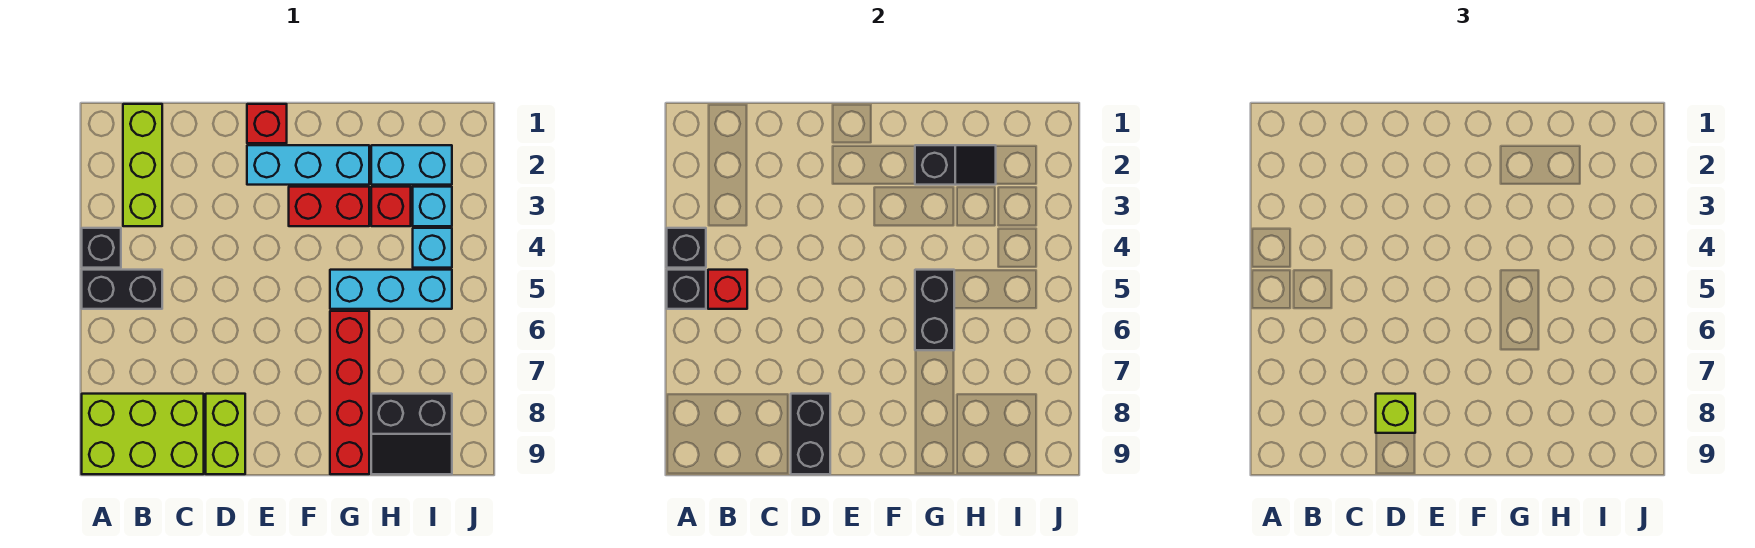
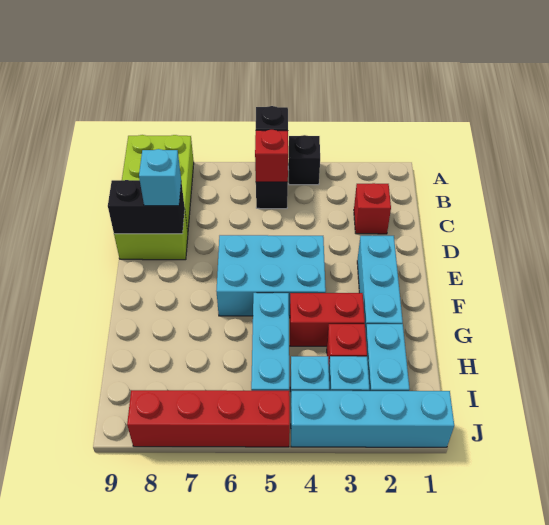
black 1x1 brick [667,228,706,268] -> none
lime 1x3 brick [123,104,162,226] -> none
lime 1x1 brick [1376,394,1415,433] -> cyan 1x1 brick [139,149,181,206]
red 1x1 brick [247,104,287,143] -> red 1x1 brick moved to [354,183,391,234]
none -> cyan 2x3 brick [216,235,326,316]
red 1x2 brick [289,187,369,226] -> red 1x2 brick turned to [290,293,365,346]
black 1x2 slope [915,145,996,185] -> none
black 1x2 brick [915,270,954,350] -> none
red 1x4 brick [330,311,369,474] -> red 1x4 brick moved to [127,390,290,447]
black 2x2 slope [371,394,452,474] -> none
none -> cyan 1x4 brick [291,391,454,447]

